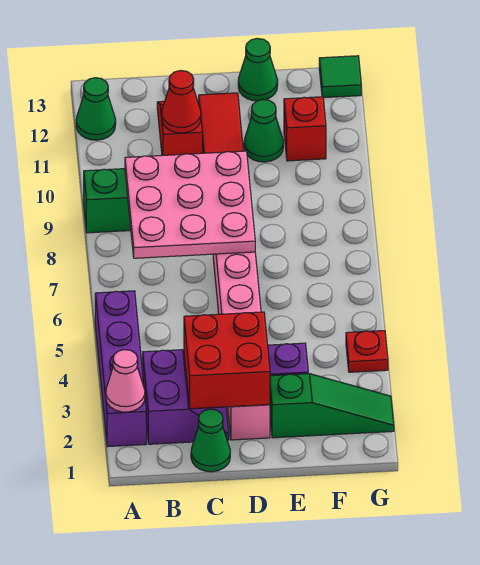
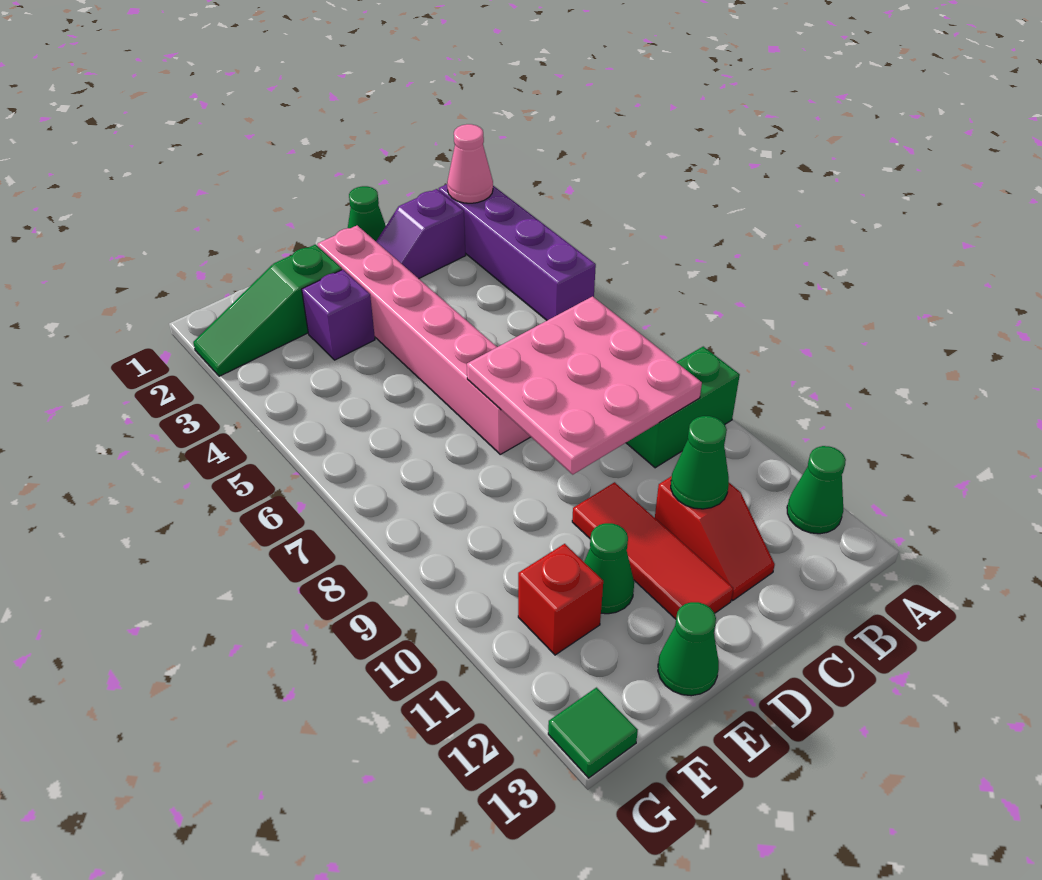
purple 2x2 slope [143,350,229,444] -> purple 1x2 slope [376,189,466,279]
red 2x2 brick [184,312,270,409] -> none
red 1x1 cone [162,71,201,133] -> green 1x1 cone [671,416,729,509]
red 1x1 plate [346,331,388,372] -> none

